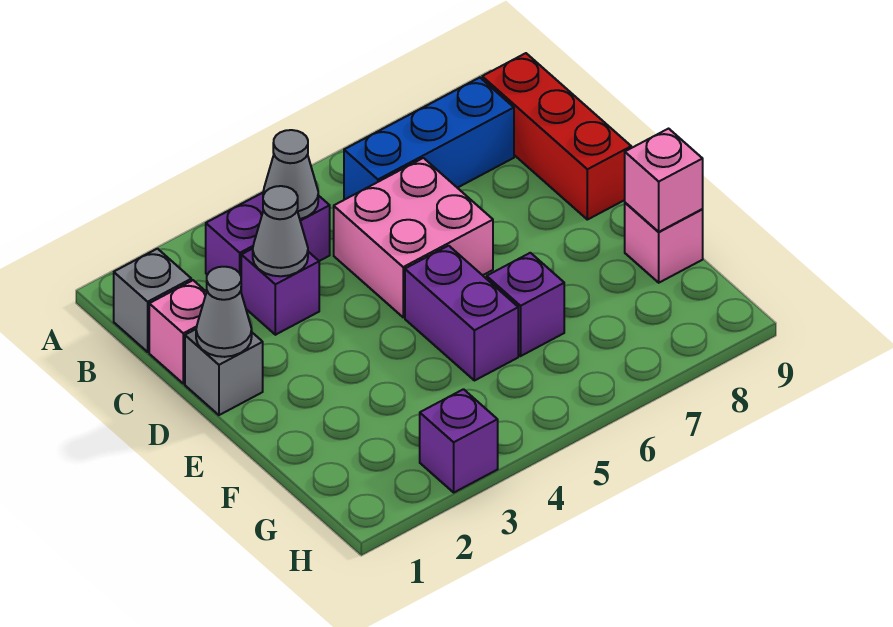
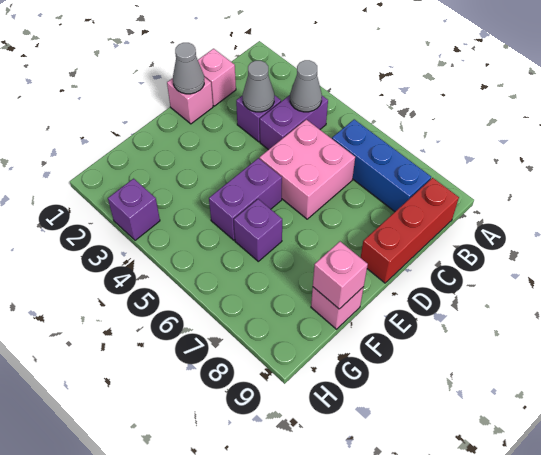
grey 1x1 brick [114,249,191,352] -> none
purple 1x2 brick [206,193,330,275] -> purple 1x2 brick turned to [260,95,328,150]
grey 1x1 brick [185,329,263,415] -> pink 1x1 brick [167,77,213,124]

